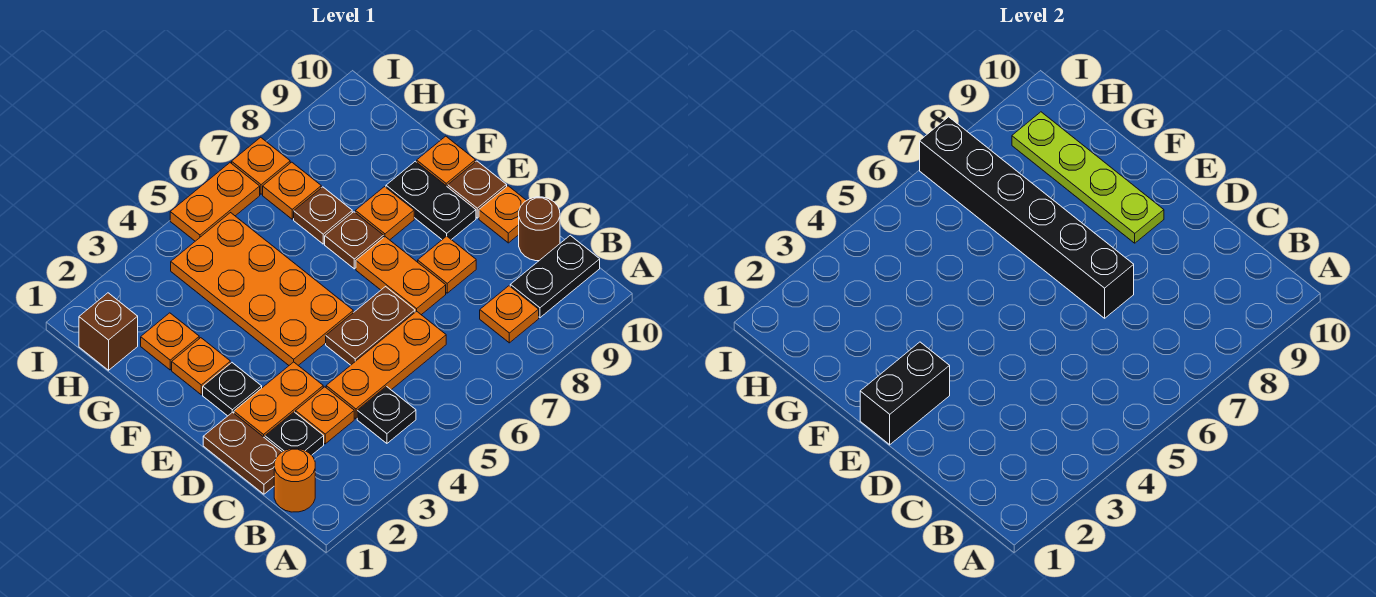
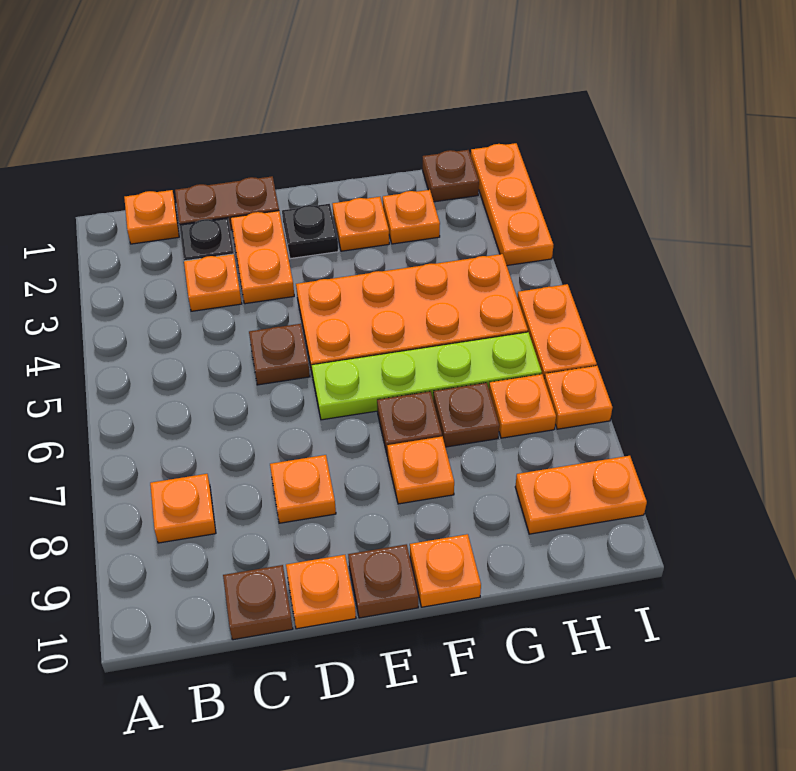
orange 1x1 round brick [274,448,315,512] -> orange 1x1 plate [124,190,179,244]
black 1x1 plate [357,387,416,443] -> none
black 1x2 plate [510,235,600,318] -> none
orange 1x3 plate [326,311,446,419] -> orange 1x3 plate moved to [471,143,553,265]
brown 1x1 round brick [519,197,560,261] -> brown 1x1 plate [223,565,293,640]
brown 1x2 plate [326,287,415,365] -> brown 1x1 plate [249,324,310,385]
orange 1x2 plate [356,237,446,315] -> orange 1x2 plate moved to [515,456,647,534]
black 1x6 brick [920,117,1134,318] -> none
black 1x2 brick [860,342,950,445] -> none
black 1x2 plate [386,161,476,240] -> none
lime 1x4 plate [1012,112,1164,243] -> lime 1x4 plate moved to [312,332,542,420]
brown 1x1 brick [79,293,138,370] -> brown 1x1 plate [423,150,479,202]

